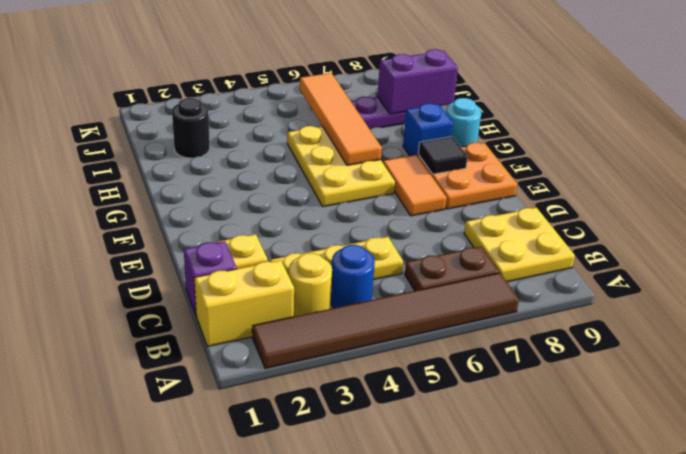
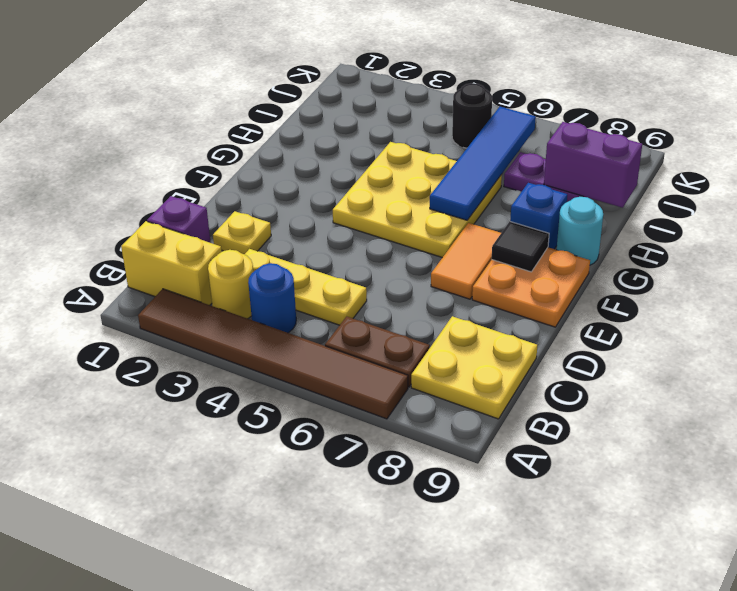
yellow 2x3 plate [287,126,395,207] -> yellow 3x3 plate [333,142,502,258]
orange 1x4 tile [300,73,382,165] -> blue 1x4 tile [430,107,536,220]
black 1x1 round brick [172,98,210,158] -> black 1x1 round brick moved to [452,83,492,148]

